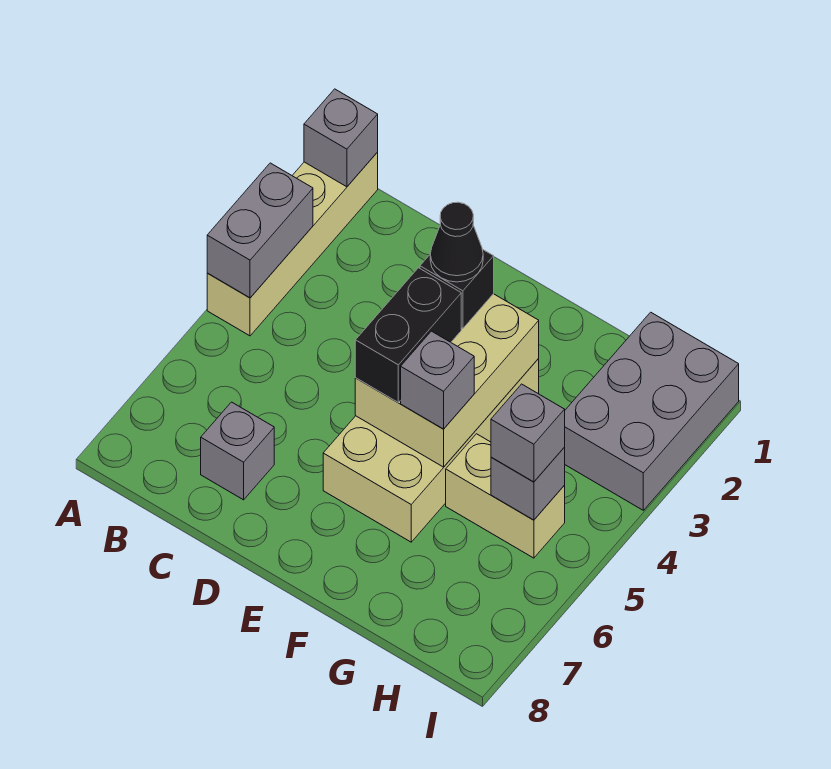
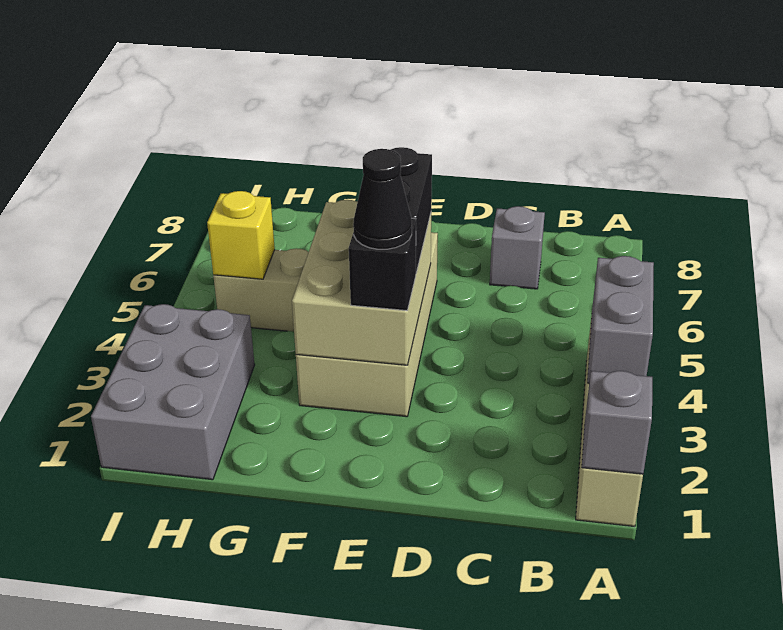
grey 1x1 brick [401,331,474,429] -> none
grey 1x1 brick [491,448,565,520] -> yellow 1x1 brick [207,191,275,279]
grey 1x1 brick [491,384,565,482] -> none

